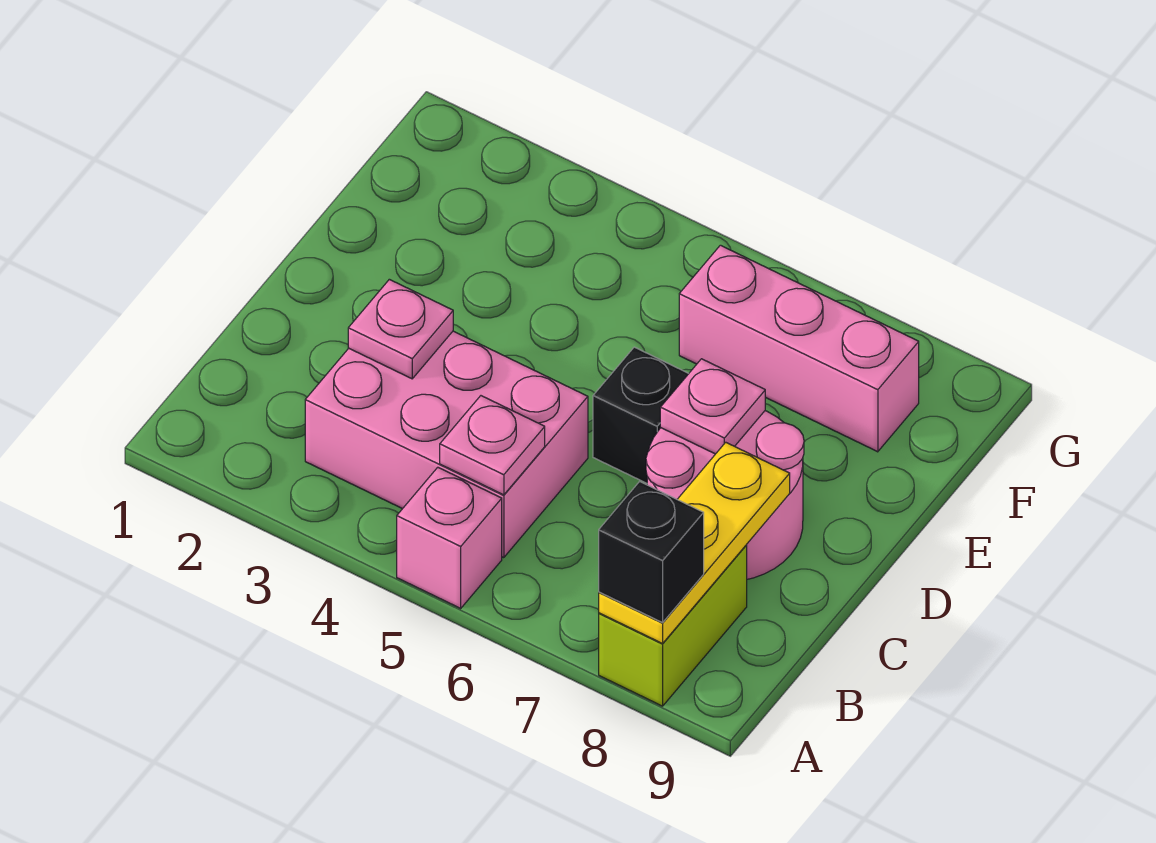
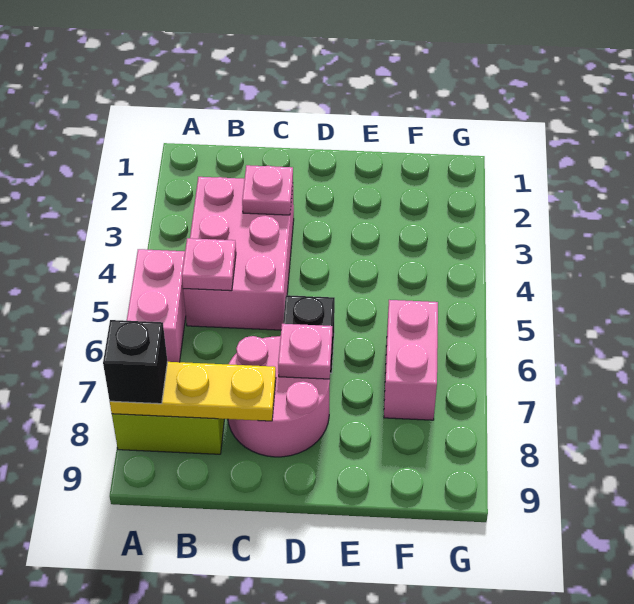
pink 1x1 brick [397,467,502,608] -> pink 1x2 brick [127,249,186,362]
pink 1x3 brick [679,245,919,452] -> pink 1x2 brick [384,300,438,420]

